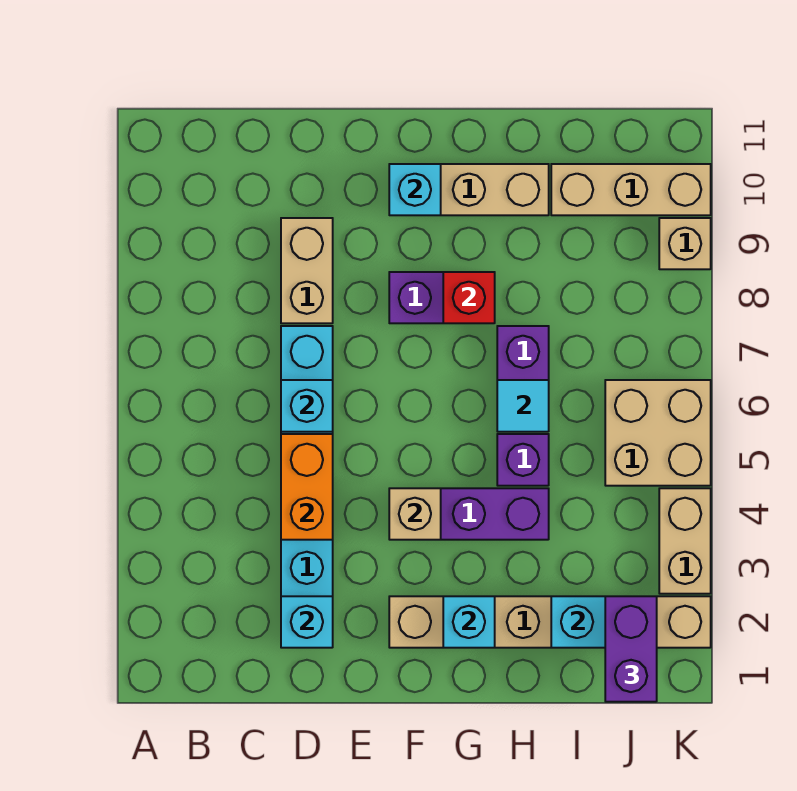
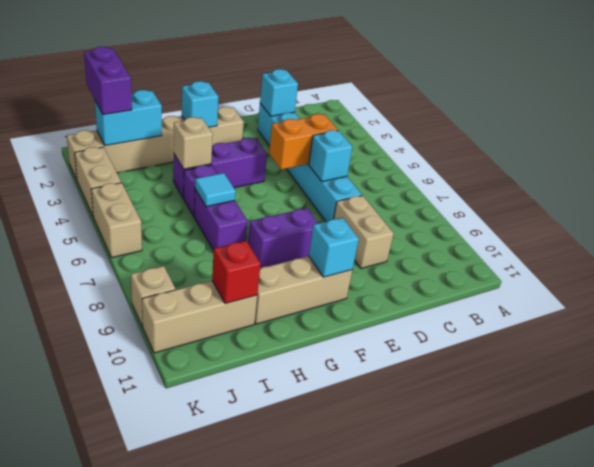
orange 1x2 brick [281,434,333,540] -> orange 1x2 brick turned to [269,114,338,170]
tan 1x1 brick [389,488,441,540] -> tan 1x1 brick moved to [174,117,213,169]
red 1x1 brick [443,272,495,323] -> red 1x1 brick moved to [212,241,261,304]
tan 2x2 brick [605,380,711,486] -> tan 1x2 brick [91,183,142,258]

